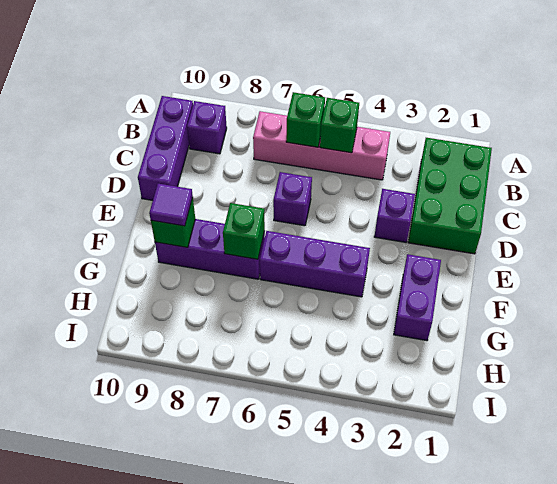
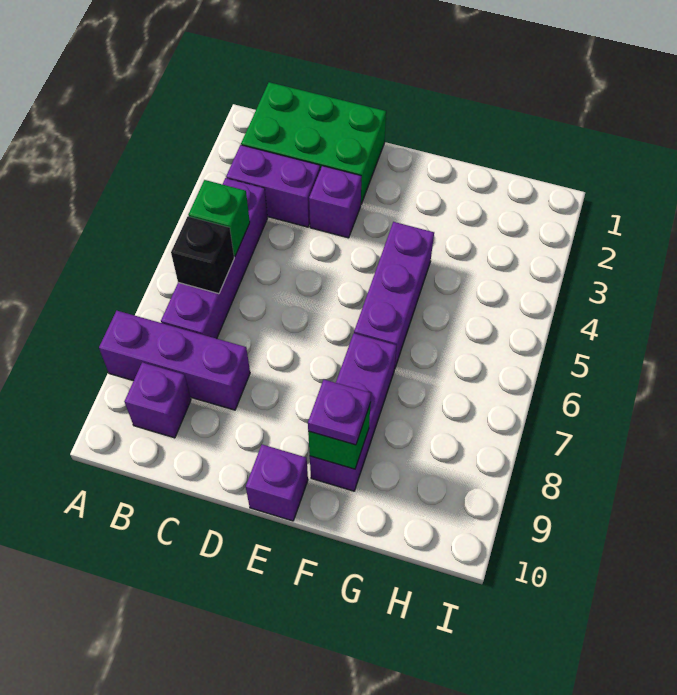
pink 1x4 brick [253,111,390,180] -> purple 1x4 brick [161,178,267,339]
green 1x1 brick [286,92,325,147] -> black 1x1 brick [171,216,234,294]
purple 1x3 brick [138,96,193,200] -> purple 1x3 brick moved to [99,311,250,410]
purple 1x1 brick [273,172,312,226] -> purple 1x1 brick moved to [246,445,308,521]
purple 1x2 brick [394,254,441,341] -> purple 1x2 brick moved to [226,145,320,227]
green 1x1 brick [223,203,265,259] -> none
purple 1x1 tile [149,184,193,226] -> purple 1x1 plate [308,380,371,445]

